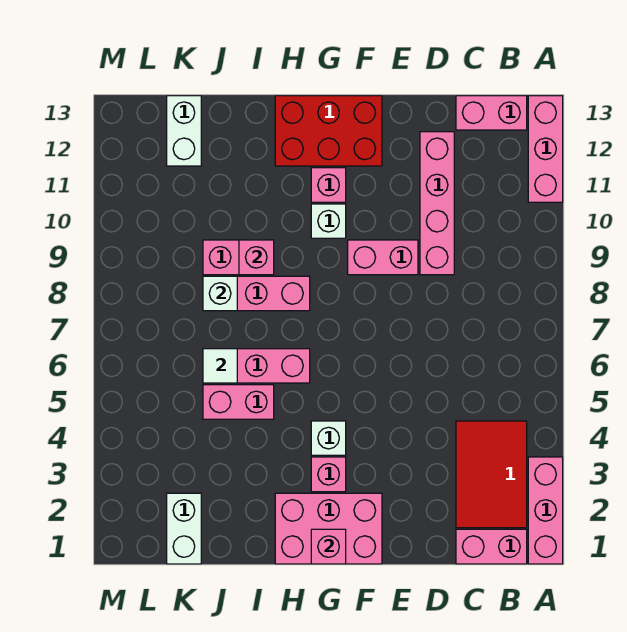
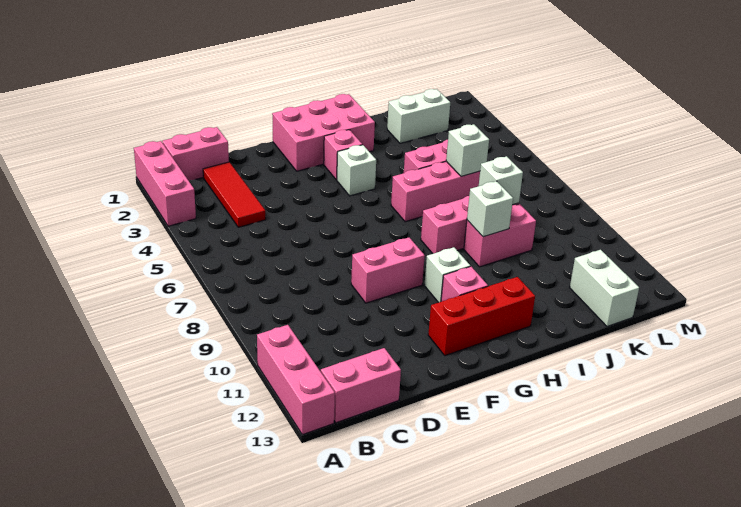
red 2x3 tile [456,421,527,528] -> red 1x3 tile [203,162,266,227]
pink 1x4 brick [420,132,454,275] -> none
red 2x3 brick [275,96,382,166] -> red 1x3 brick [428,277,535,356]
pink 1x1 brick [311,529,346,564] -> none
pink 1x1 brick [239,240,274,275] -> white 1x1 brick [467,181,513,237]
white 1x1 tile [203,349,237,383] -> white 1x1 brick [446,124,489,176]
white 1x2 brick [167,493,201,564] -> white 1x2 brick turned to [387,89,450,143]

